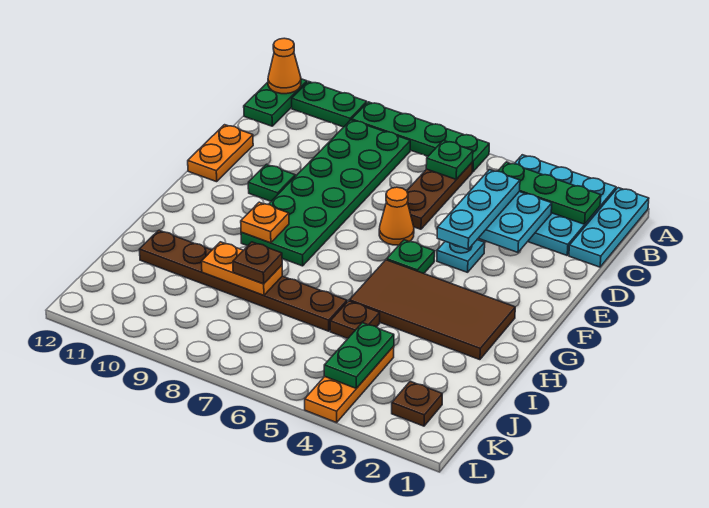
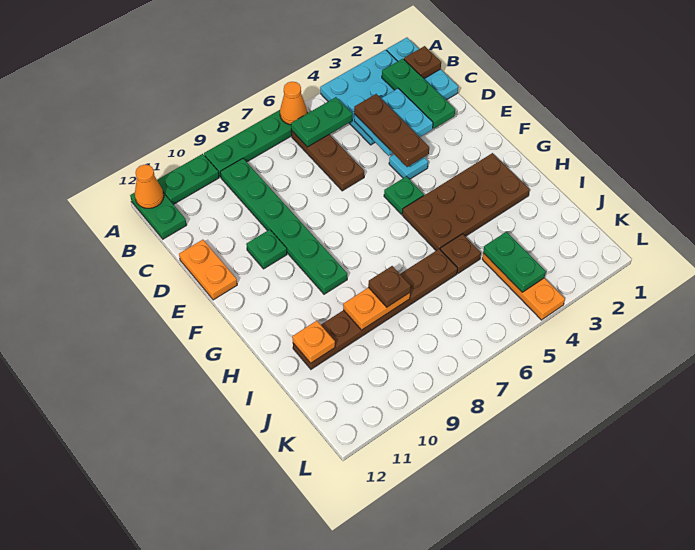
green 1x3 plate [498,162,601,224] -> green 1x3 plate turned to [382,59,455,128]
green 1x1 plate [426,140,473,179] -> green 1x2 plate [291,97,352,147]
green 2x6 plate [241,120,410,266] -> green 1x6 plate [220,159,347,294]
cyan 1x3 plate [437,170,520,249] -> brown 1x3 plate [354,94,429,167]
orange 1x1 cone [379,187,414,245] -> orange 1x1 cone moved to [280,82,307,125]
brown 2x4 tile [349,260,515,360] -> brown 2x4 plate [402,153,530,250]
orange 1x1 plate [241,202,289,243] -> orange 1x1 plate moved to [292,321,335,363]
brown 1x1 plate [392,381,442,426] -> brown 1x1 plate moved to [404,46,441,79]

